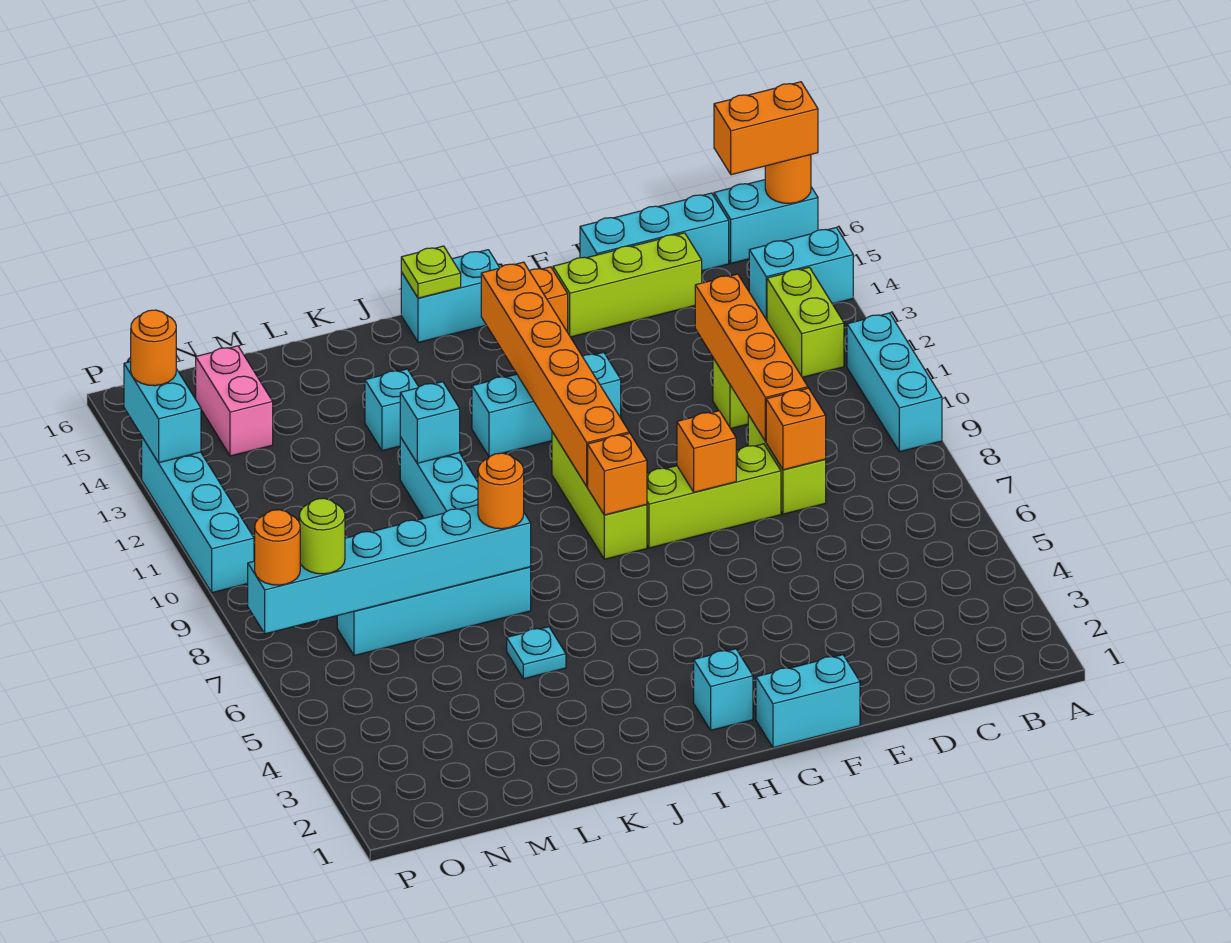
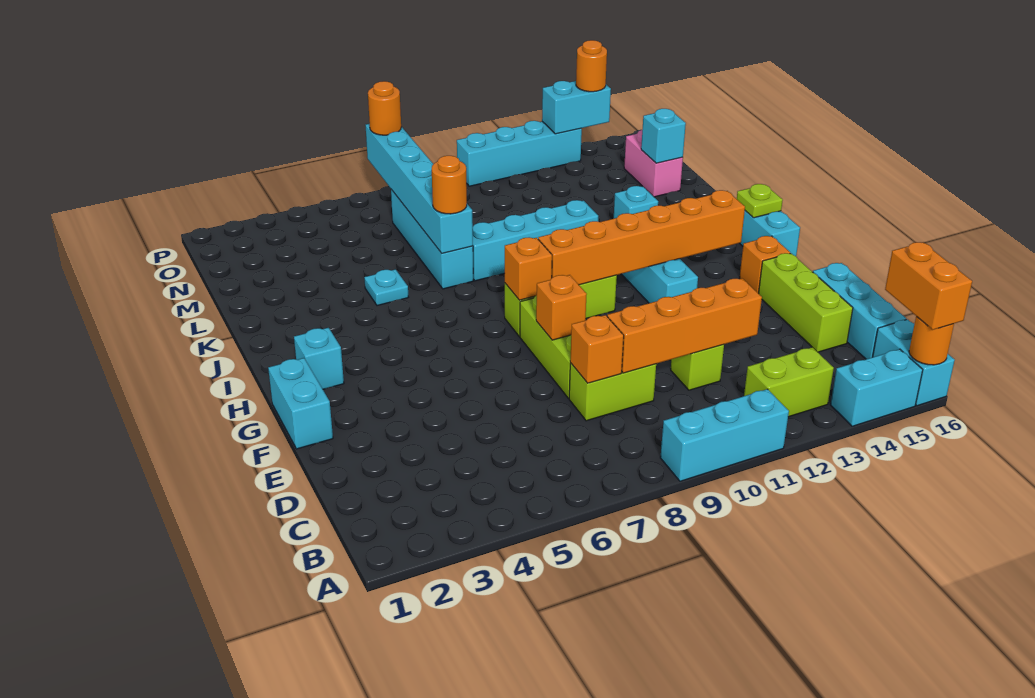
cyan 1x2 brick [749,228,853,320] -> cyan 1x2 brick turned to [830,349,923,426]
cyan 1x1 brick [400,382,460,463] -> cyan 1x1 brick moved to [641,109,686,163]
pink 1x2 brick [196,346,273,456] -> pink 1x2 brick turned to [624,130,683,197]
lime 1x1 round brick [299,498,345,574] -> none

